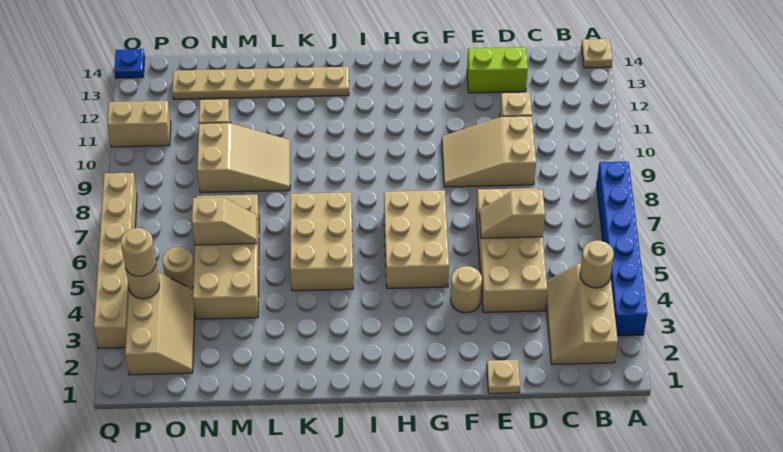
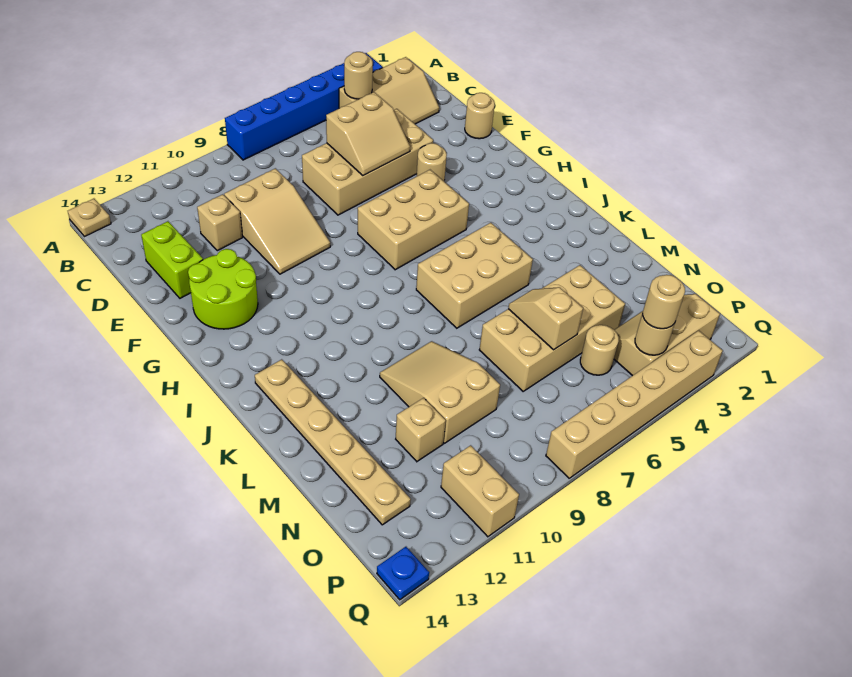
tan 1x2 slope [479,190,545,238] -> tan 2x2 slope [326,92,410,176]
tan 1x1 plate [487,360,520,394] -> tan 1x1 round brick [465,93,495,139]
none -> lime 2x2 round brick [188,249,258,329]

